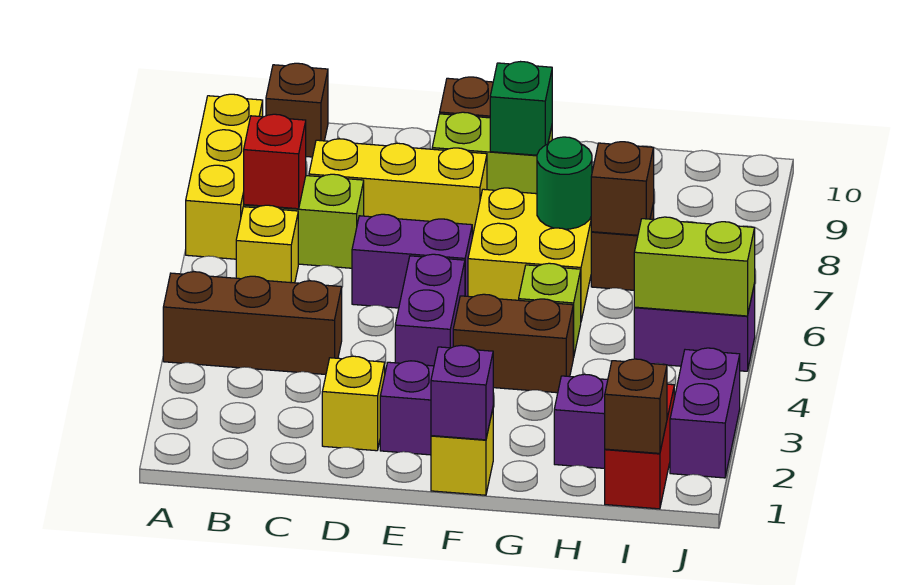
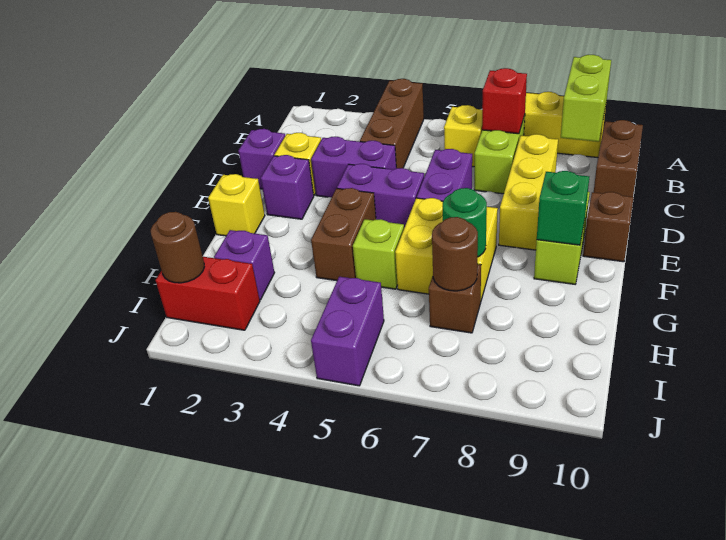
brown 1x1 brick [266,63,328,157] -> brown 1x2 brick [594,120,643,197]
purple 1x1 brick [431,345,493,440] -> purple 1x1 brick moved to [238,129,285,189]
brown 1x1 brick [591,142,654,235] -> brown 1x1 round brick [432,217,478,291]
brown 1x1 brick [605,359,667,453] -> brown 1x1 round brick [151,212,204,283]
lime 1x2 brick [634,217,755,316] -> lime 1x2 brick moved to [561,55,611,142]
purple 1x2 brick [670,348,740,478] -> purple 1x2 brick moved to [311,137,396,198]

